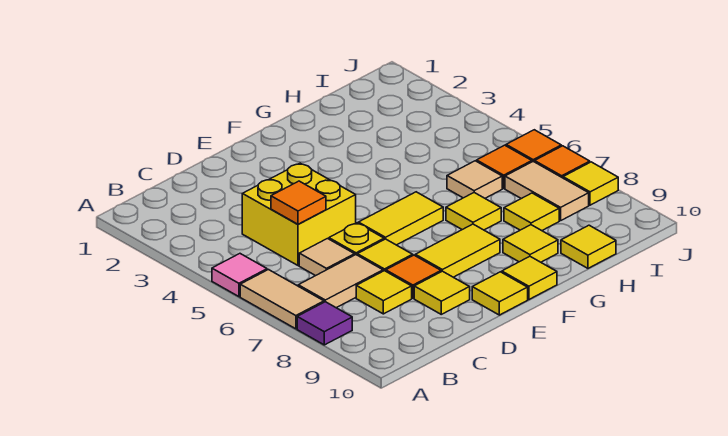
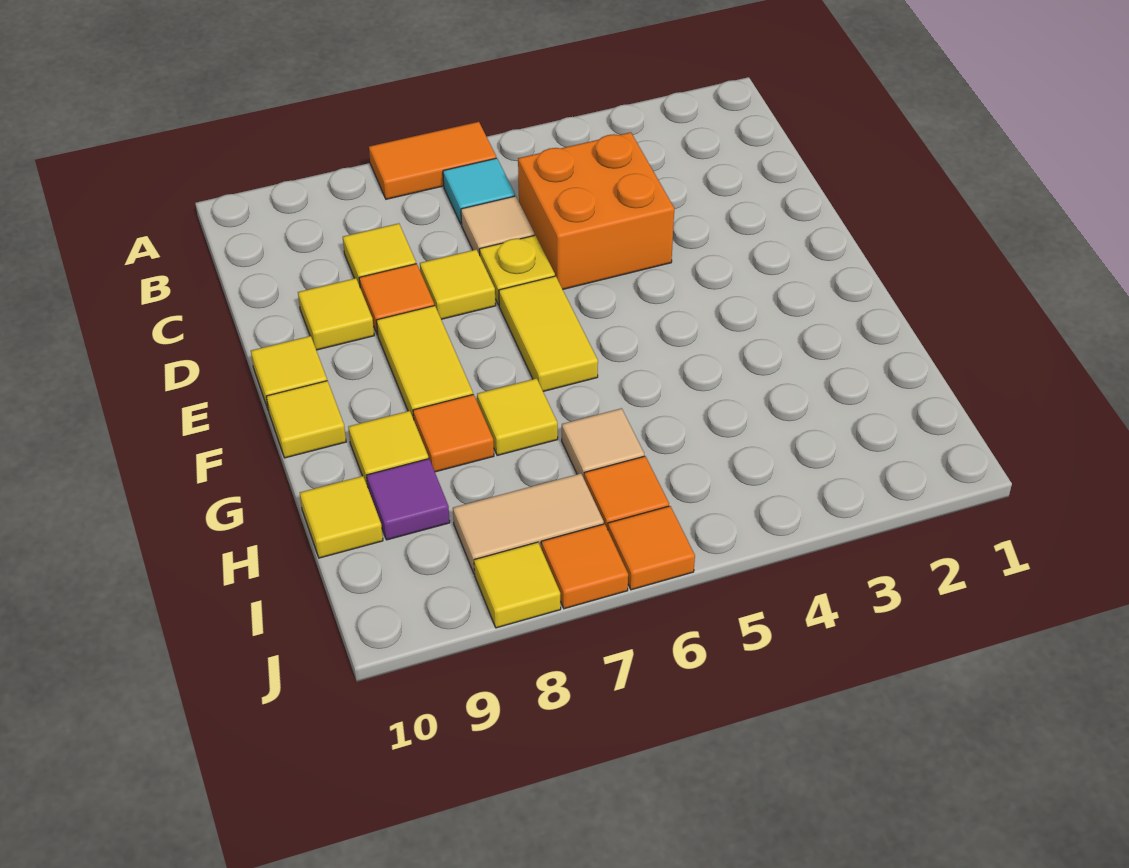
pink 1x1 tile [212,254,267,297] -> none
tan 1x2 tile [240,270,324,329] -> orange 1x2 tile [369,122,496,199]
purple 1x1 tile [297,302,352,345] -> purple 1x1 tile moved to [367,459,450,540]
none -> cyan 1x1 tile [443,158,515,224]
tan 1x2 tile [298,255,383,308] -> none
yellow 2x2 brick [242,163,356,265] -> orange 2x2 brick [518,132,674,289]
orange 1x1 tile [271,181,326,224] -> orange 1x1 tile moved to [413,394,494,472]
yellow 1x1 tile [504,193,559,231] -> none

